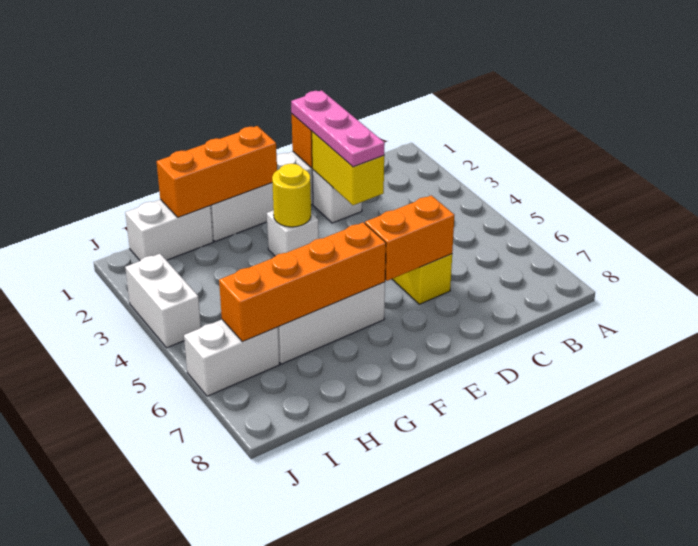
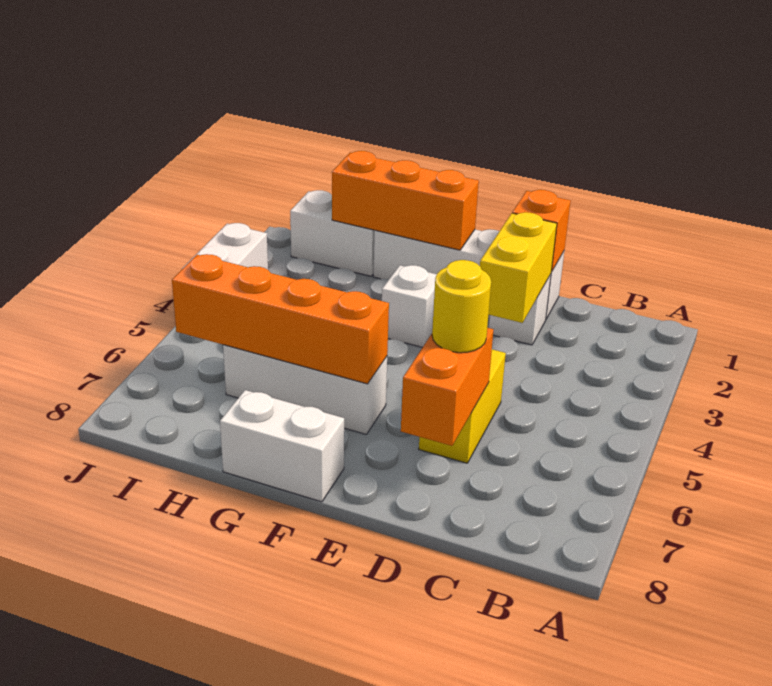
pink 1x3 plate [291,90,385,167] -> none
orange 1x2 brick [365,195,454,281] -> orange 1x2 brick turned to [401,328,493,446]
yellow 1x1 round brick [272,164,311,227] -> yellow 1x1 round brick moved to [432,260,491,353]
white 1x2 brick [184,320,280,396] -> white 1x2 brick moved to [220,390,344,502]

